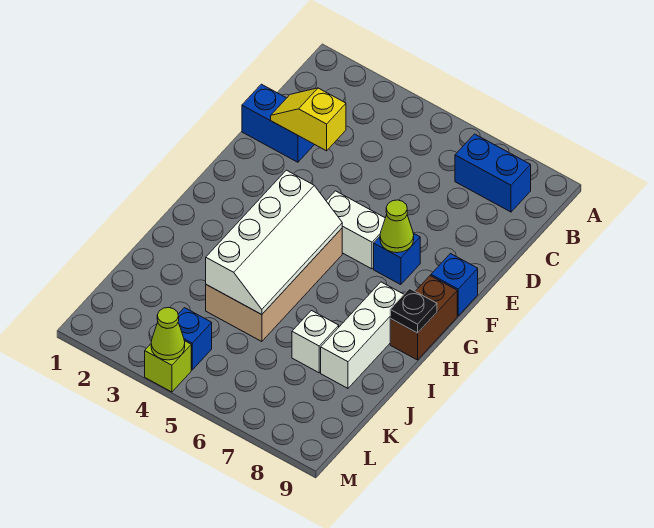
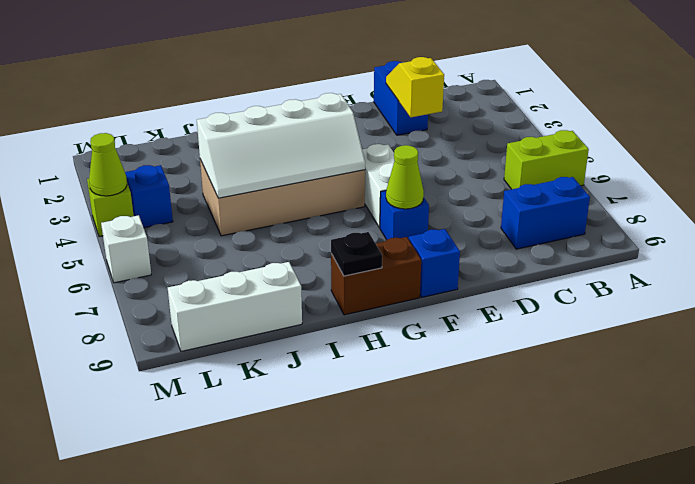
none -> lime 1x2 brick [504,130,589,189]
blue 1x2 brick [455,134,531,212] -> blue 1x2 brick turned to [501,177,590,249]
white 1x3 brick [321,282,404,388] -> white 1x3 brick moved to [168,262,302,351]
white 1x1 brick [292,311,339,373] -> white 1x1 brick moved to [101,215,151,283]

